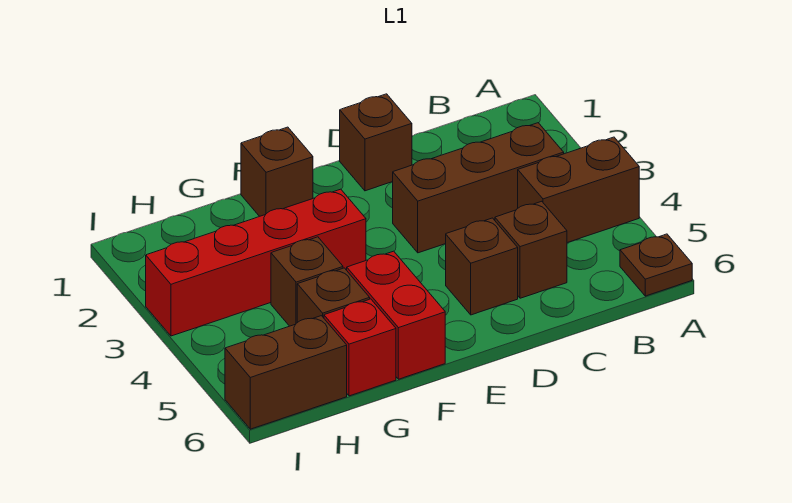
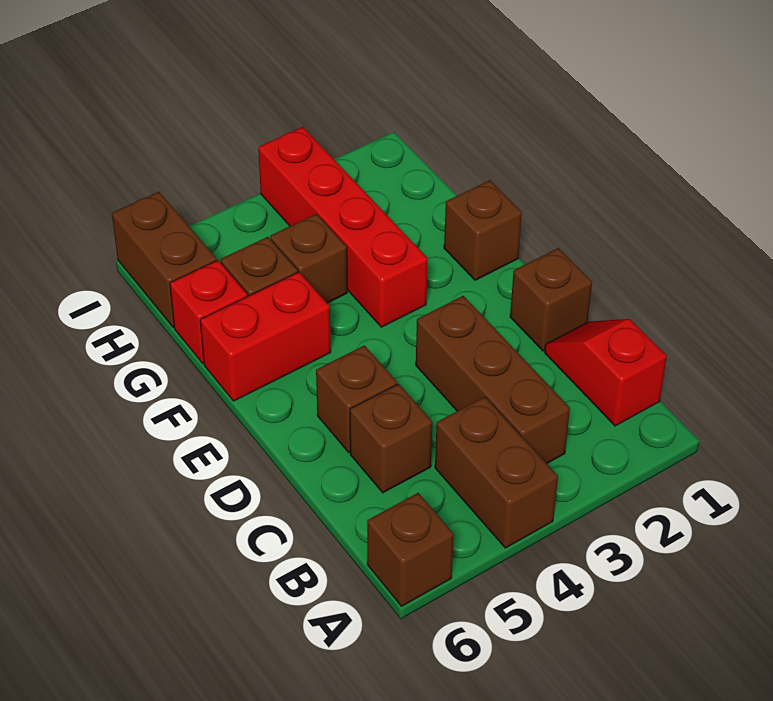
brown 1x1 plate [620,234,692,296] -> brown 1x1 brick [367,493,454,606]
none -> red 1x2 slope [545,319,667,426]

